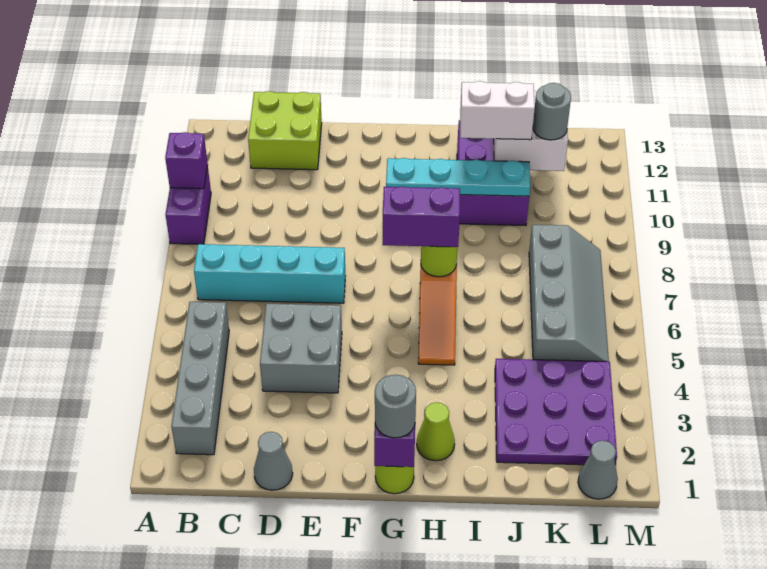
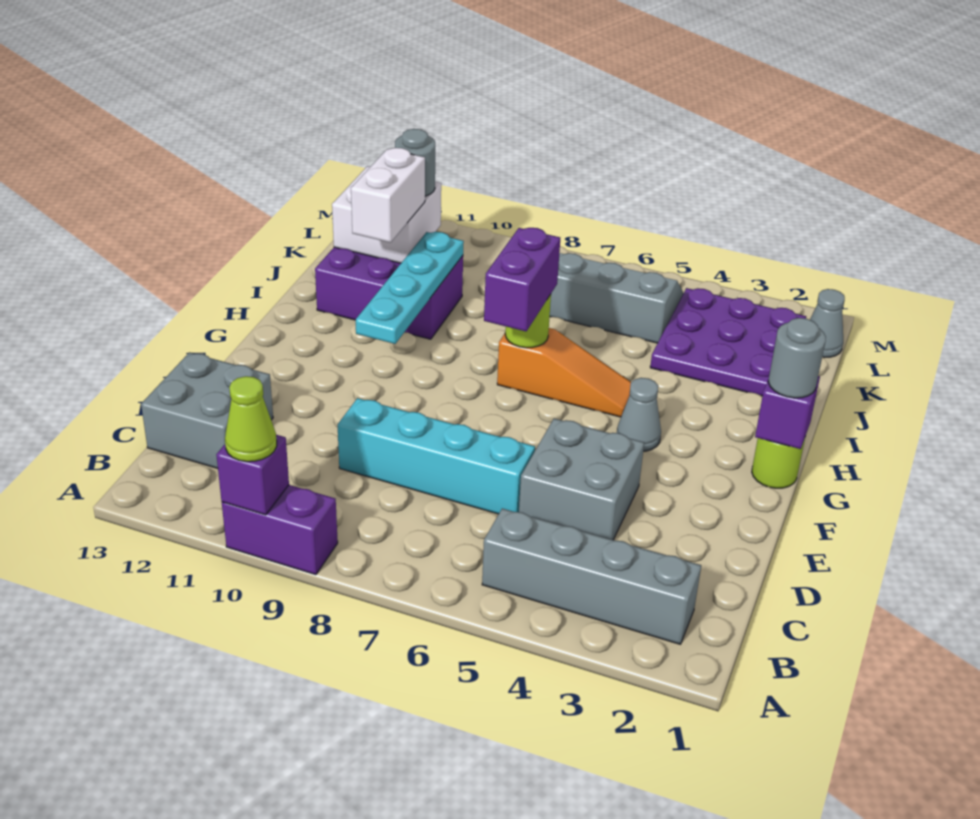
cyan 1x4 brick [194,244,346,303] -> cyan 1x4 brick turned to [338,398,535,514]
lime 2x2 brick [248,91,322,170] -> grey 2x2 brick [141,353,273,468]
grey 1x1 cone [254,432,293,490] -> grey 1x1 cone moved to [617,378,661,451]
lime 1x1 cone [417,402,455,461] -> lime 1x1 cone moved to [225,376,277,462]

